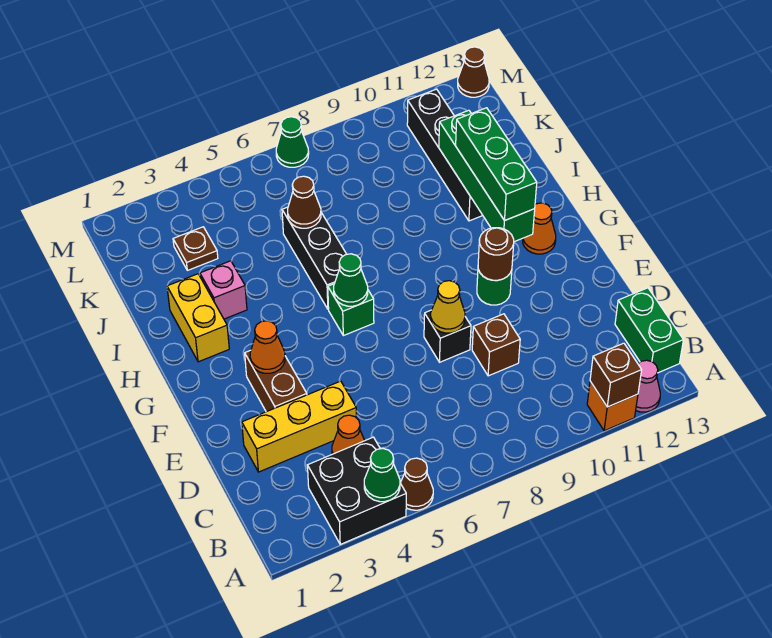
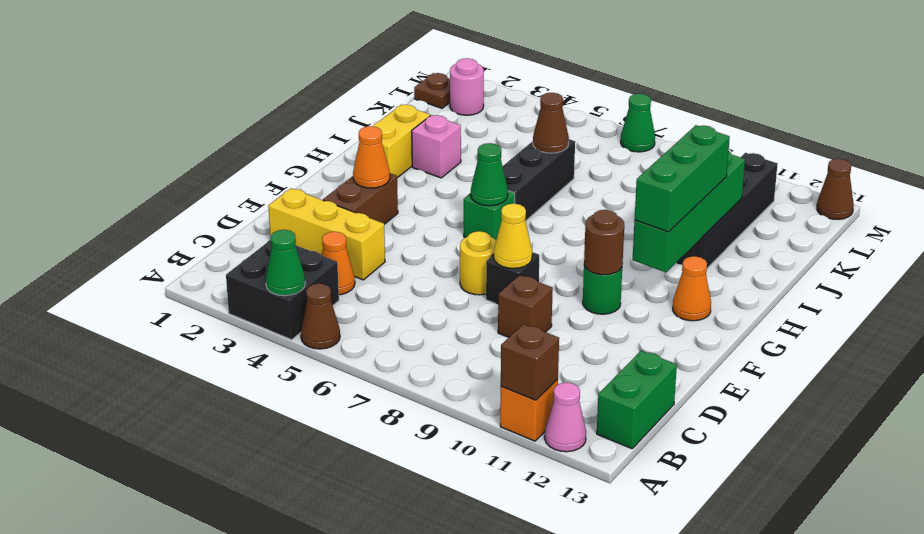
none -> yellow 1x1 round brick [460,231,496,295]
brown 1x1 plate [173,227,218,270] -> brown 1x1 plate moved to [414,73,450,108]
none -> pink 1x1 round brick [450,58,484,115]

